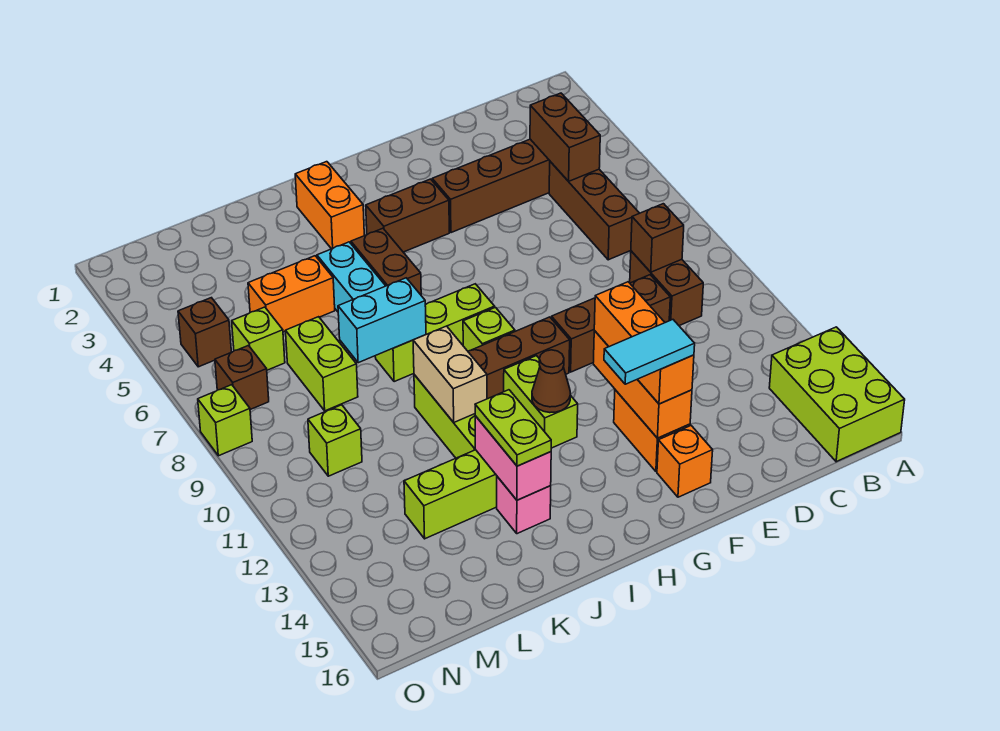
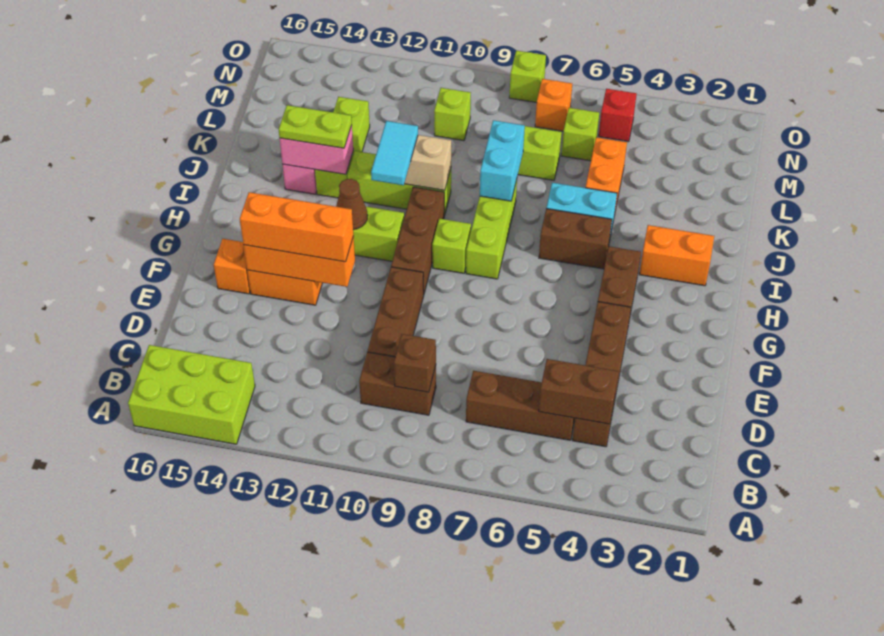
cyan 1x2 tile [604,320,695,384] -> cyan 1x2 tile moved to [371,121,418,185]
brown 1x1 brick [178,298,231,367] -> red 1x1 brick [599,89,637,142]
brown 1x1 brick [215,346,269,410] -> orange 1x1 brick [535,79,572,131]

